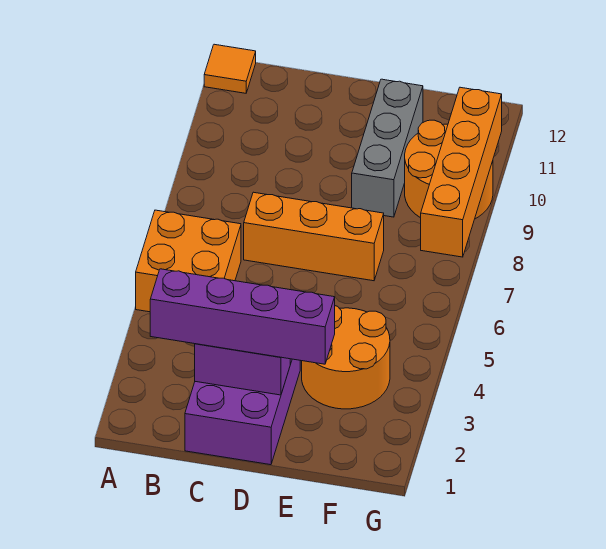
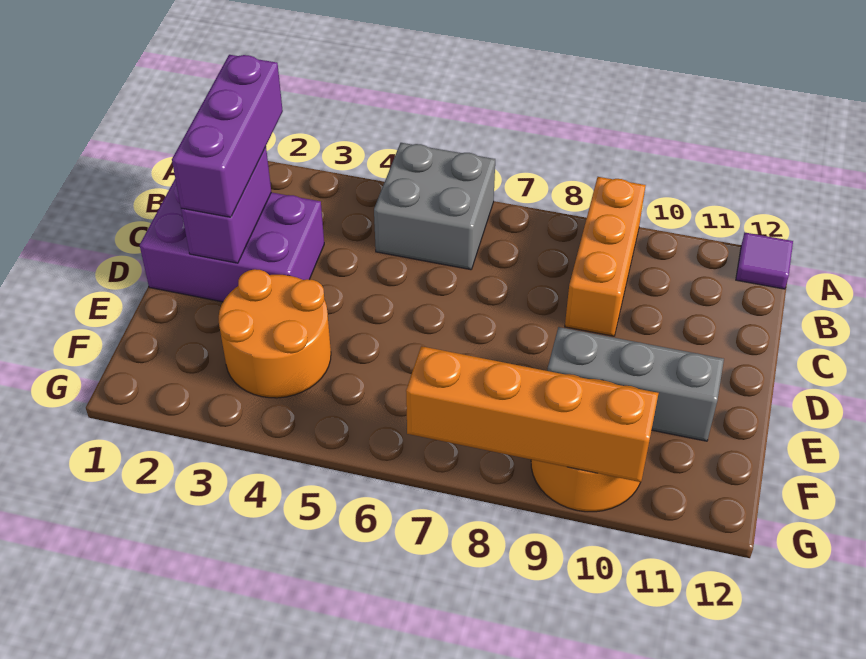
orange 2x2 brick [136,210,241,312] -> grey 2x2 brick [374,143,495,270]
orange 1x1 tile [204,44,256,93] -> purple 1x1 tile [736,233,793,289]
purple 1x4 brick [150,269,335,364] -> purple 1x3 brick [172,55,283,217]
orange 1x3 brick [244,192,384,281] -> orange 1x3 brick moved to [565,177,646,336]

